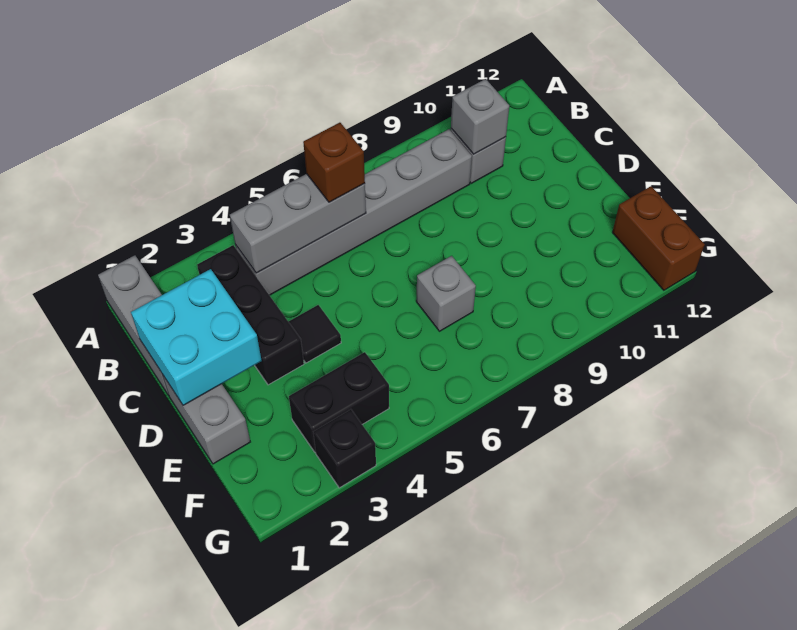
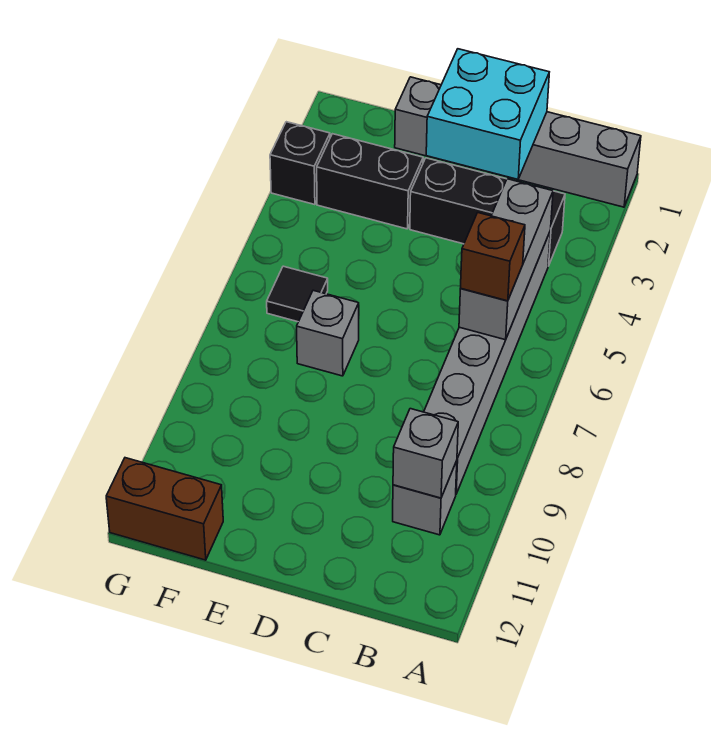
black 1x1 tile [288,305,341,363] -> black 1x1 tile moved to [267,266,328,322]
black 1x2 brick [289,352,389,452] -> black 1x2 brick turned to [317,134,423,229]

